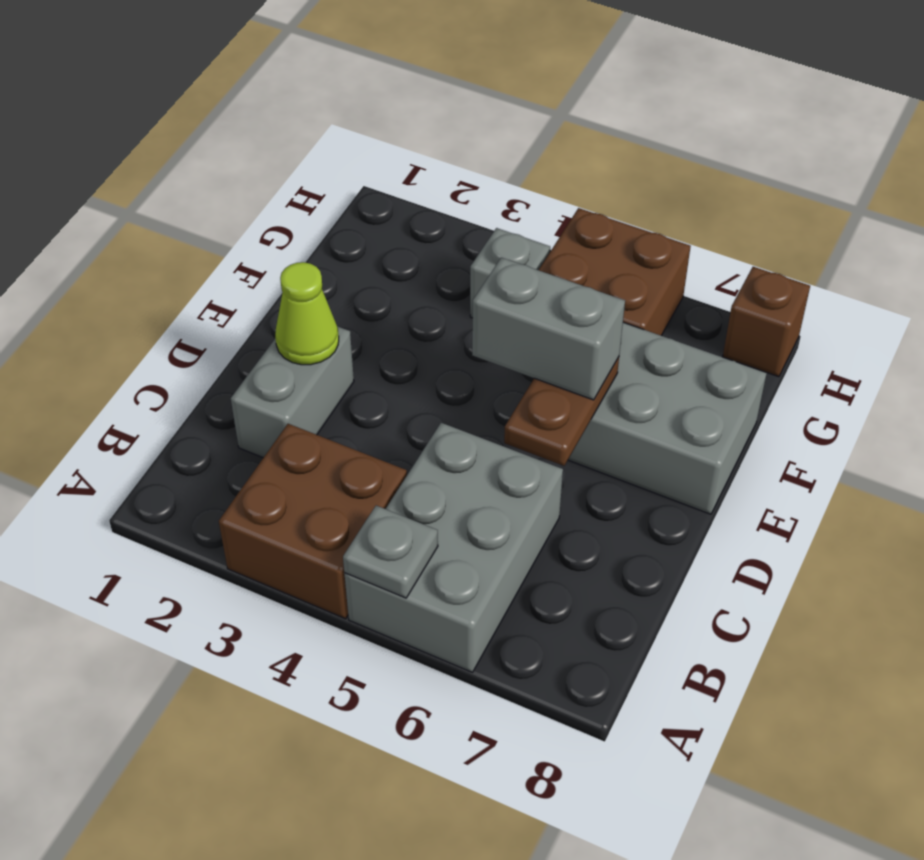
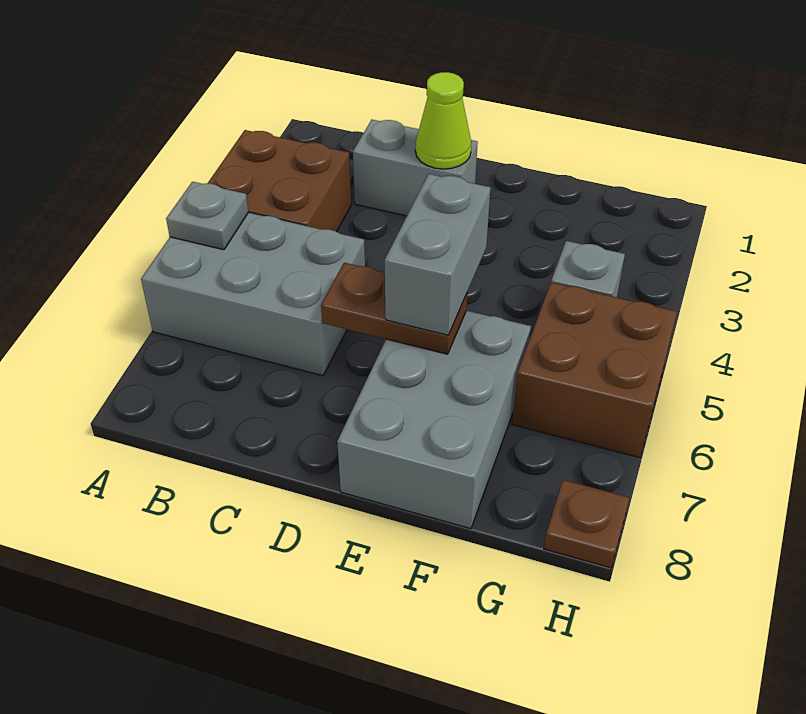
brown 1x1 brick [723,267,810,377] -> brown 1x1 plate [544,480,629,568]

